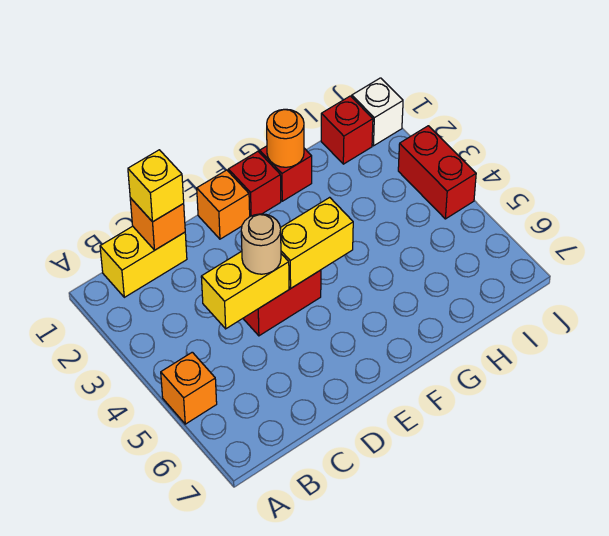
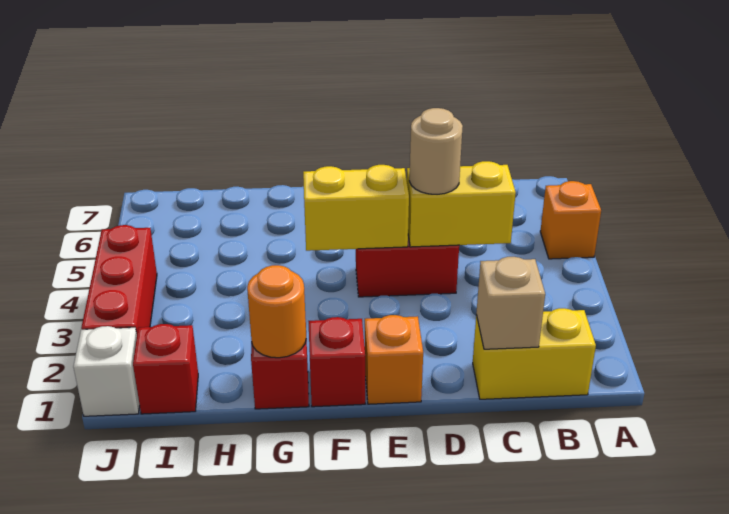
orange 1x1 brick [130,198,185,250] -> tan 1x1 brick [476,257,545,349]
yellow 1x1 brick [128,150,184,222] -> none
red 1x2 brick [398,126,476,219] -> red 1x3 brick [81,225,157,334]

